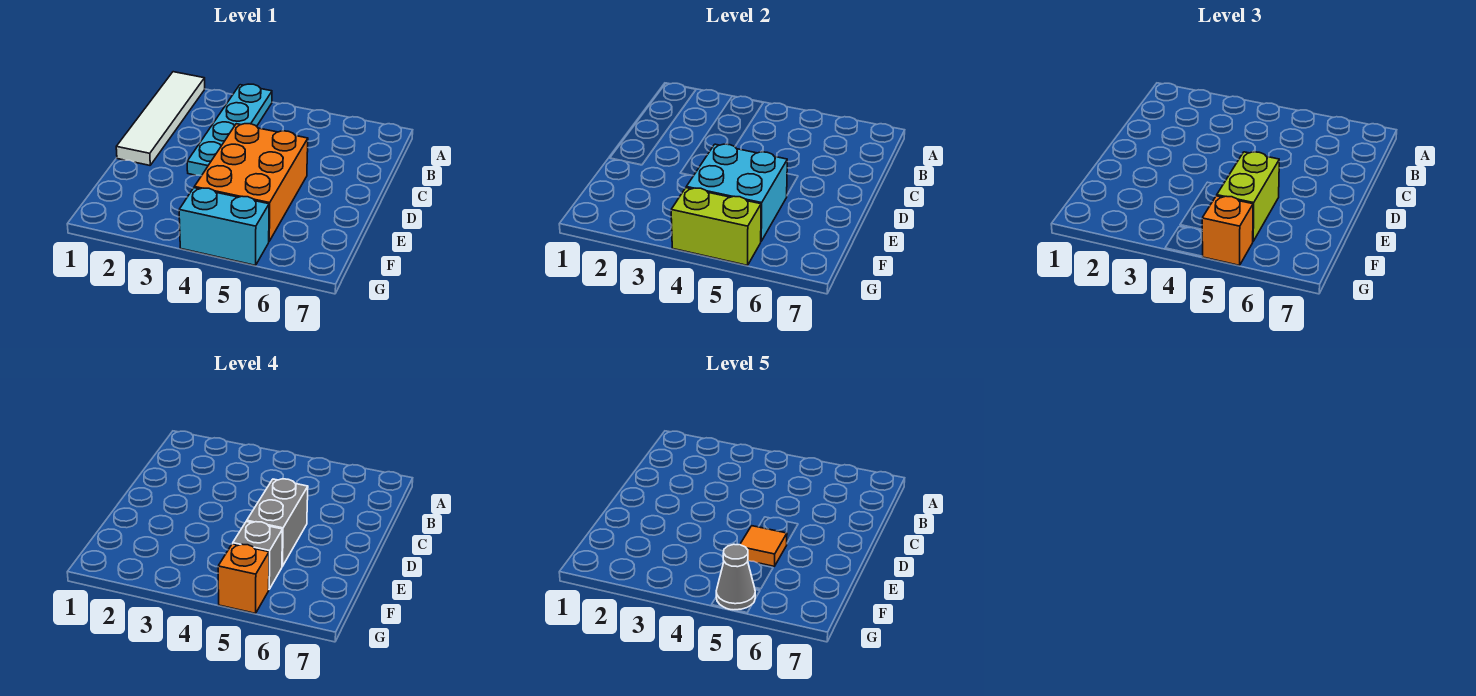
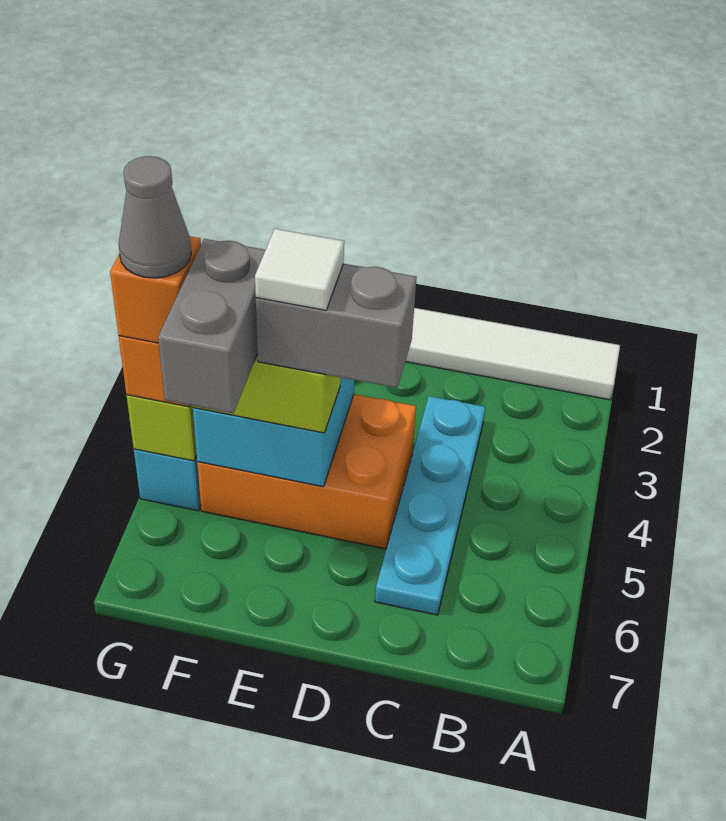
cyan 1x4 plate [187,84,272,176] -> cyan 1x4 plate turned to [375,396,485,615]
orange 1x1 tile [740,526,787,566] -> white 1x1 tile [255,229,344,310]
grey 1x1 brick [233,521,283,589] -> grey 1x2 brick [158,239,265,413]

